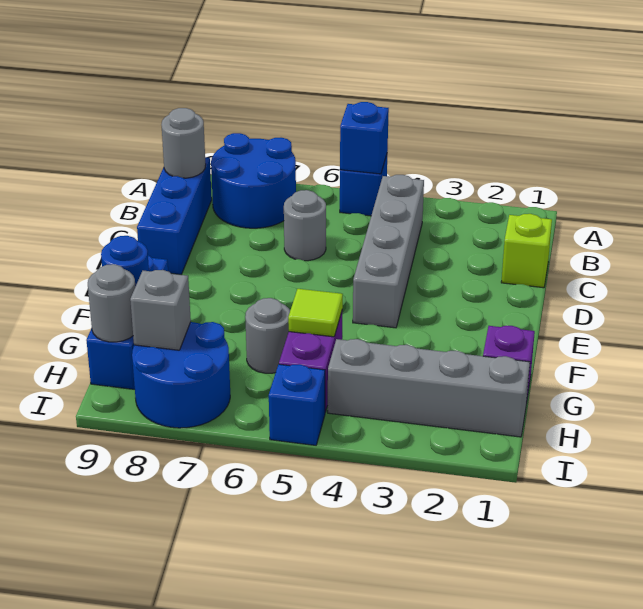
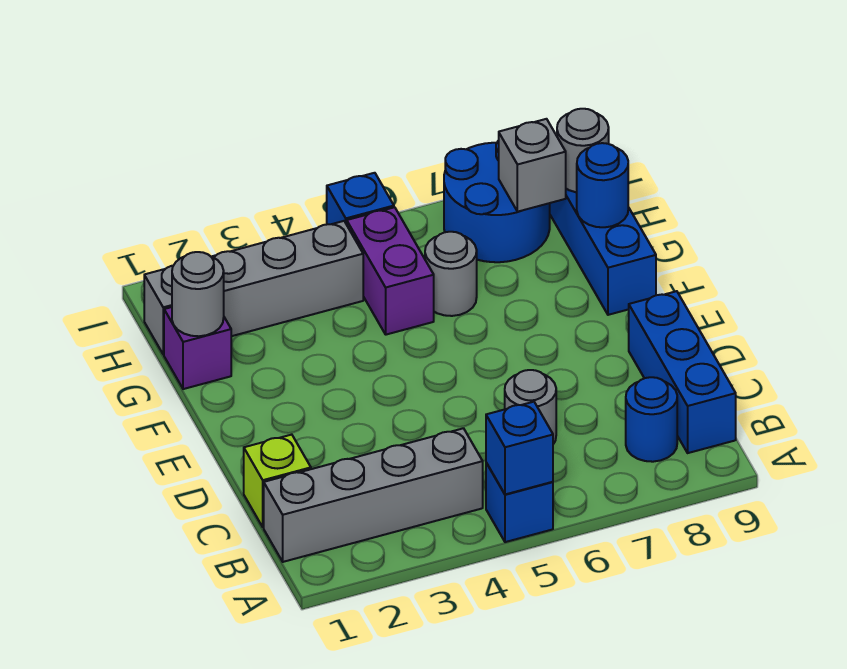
blue 2x2 round brick [211,133,296,228] -> blue 1x1 round brick [626,377,677,462]
grey 1x4 brick [353,175,424,328] -> grey 1x4 brick turned to [264,428,483,562]
grey 1x1 round brick [161,108,206,178] -> grey 1x1 round brick moved to [172,252,224,336]
lime 1x1 tile [288,289,343,337] -> none

